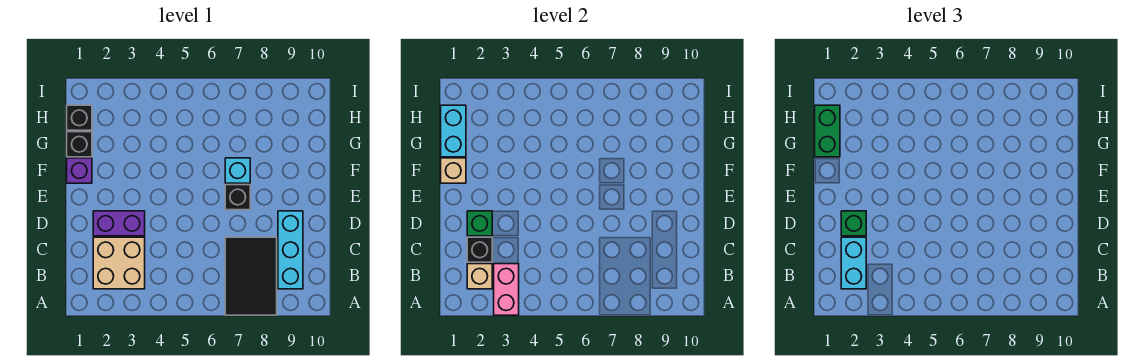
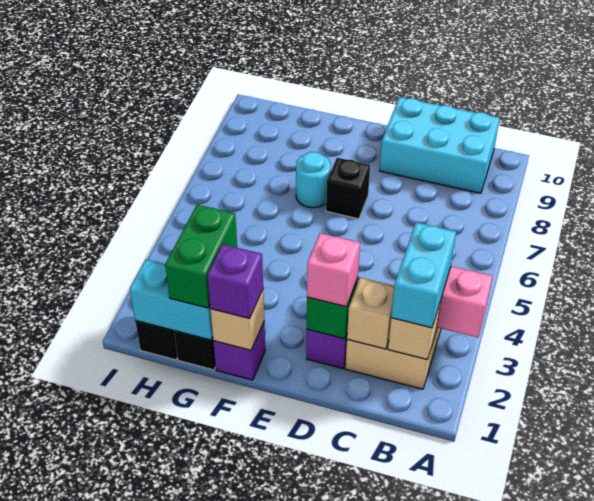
black 2x3 tile [225,237,277,315] -> none
cyan 1x2 brick [841,237,866,289] -> cyan 1x2 brick turned to [391,222,456,328]
cyan 1x3 brick [278,211,303,289] -> cyan 2x3 brick [380,97,500,193]
black 1x1 brick [467,237,492,262] -> tan 1x1 brick [347,278,394,349]
green 1x1 brick [841,211,866,236] -> pink 1x1 brick [307,233,360,307]
none -> purple 1x1 brick [207,244,263,319]
cyan 1x1 brick [225,158,250,183] -> cyan 1x1 round brick [296,152,331,208]
green 1x2 brick [815,105,840,157] -> green 1x2 brick turned to [165,205,237,308]

